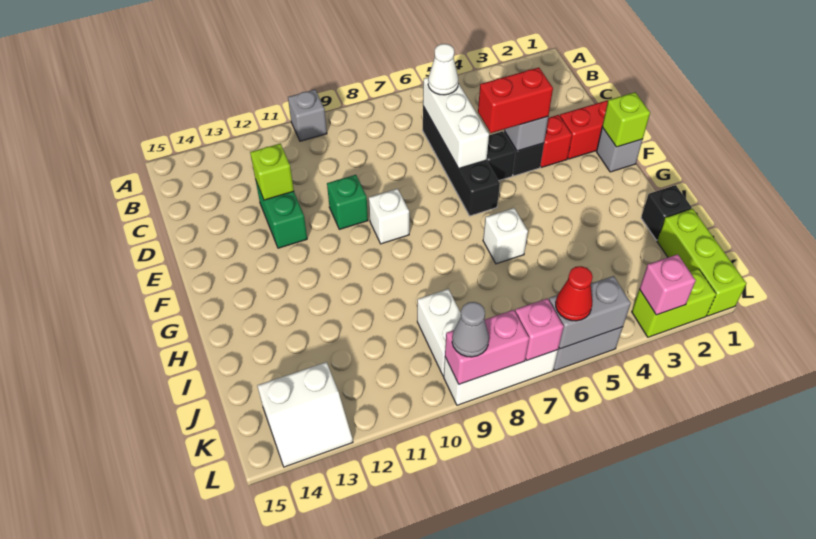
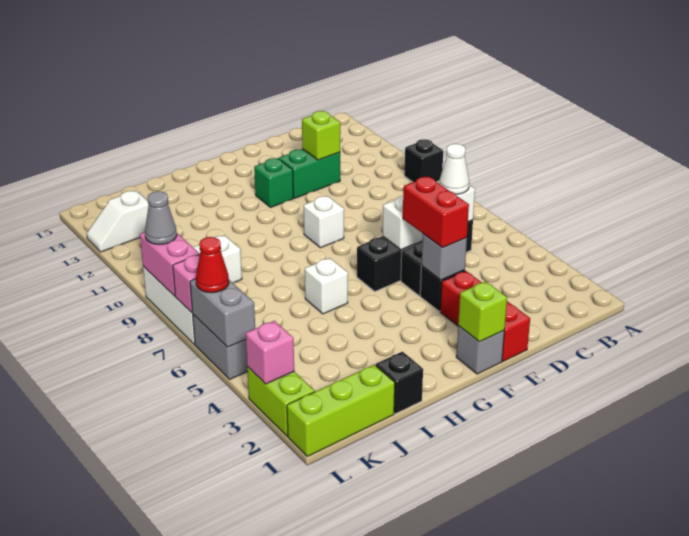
grey 1x1 brick [288,90,327,141] -> black 1x1 brick [404,139,443,182]
green 1x1 brick [327,175,368,229] -> green 1x1 brick moved to [254,158,293,207]
white 2x2 slope [257,362,353,467] -> white 1x2 slope [87,191,149,252]

